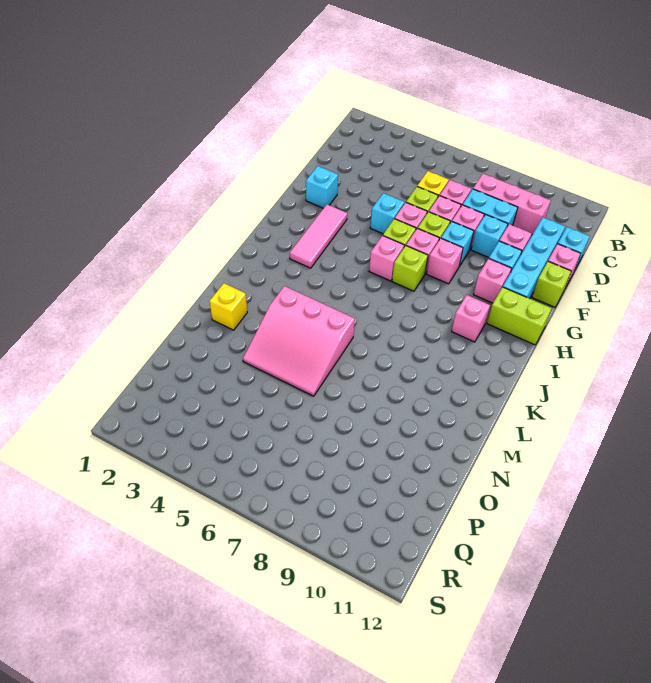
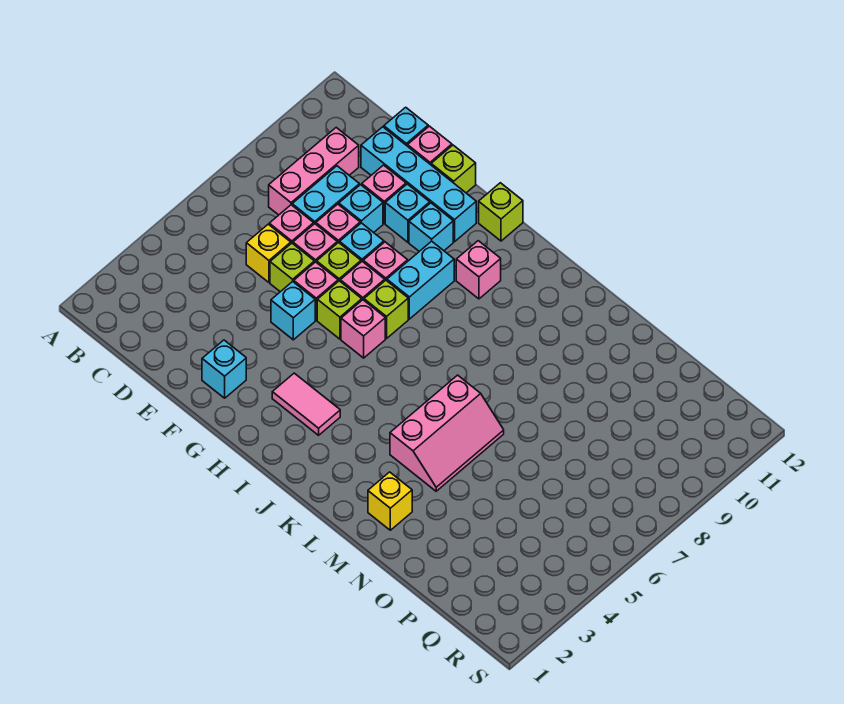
pink 1x3 tile [290,205,347,268] -> pink 1x2 tile [272,373,340,435]
pink 1x1 brick [474,258,512,303] -> cyan 1x1 brick [409,203,453,251]
none -> cyan 1x2 brick [387,241,454,319]
lime 1x2 brick [487,287,552,345] -> lime 1x1 brick [479,183,523,241]
pink 3x3 slope [243,286,355,396] -> pink 2x3 slope [390,375,504,491]

